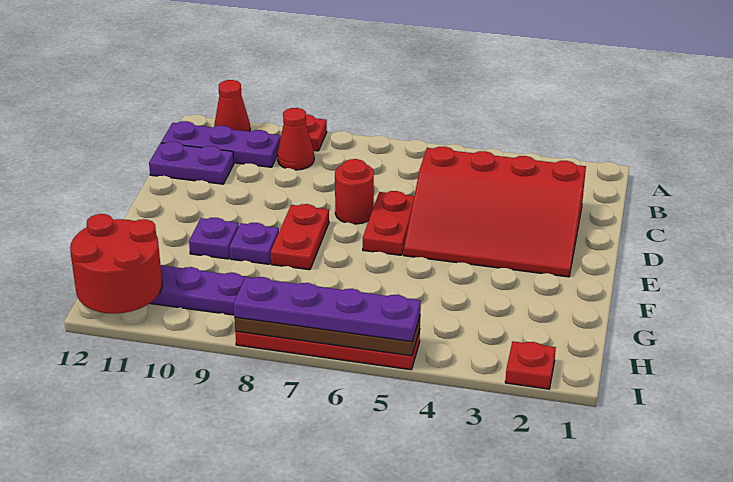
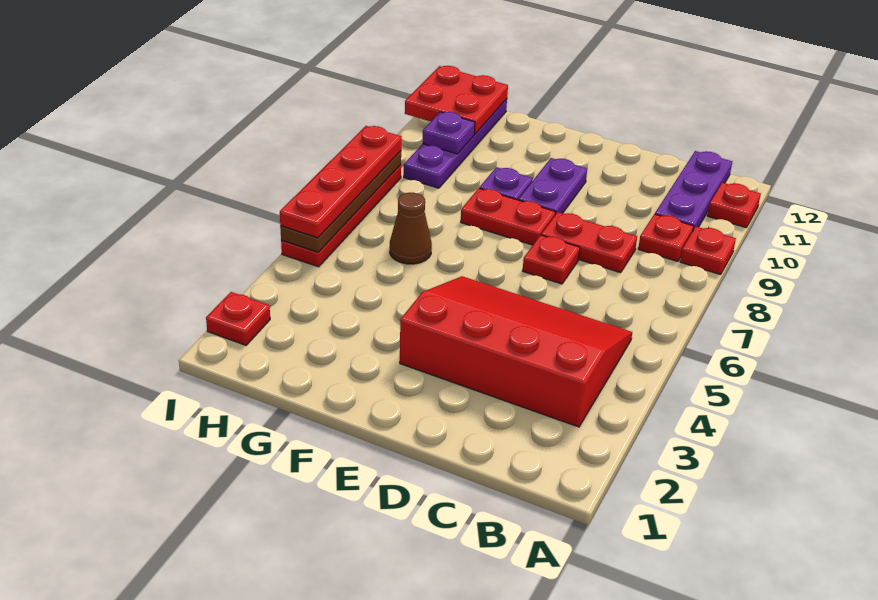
red 1x1 cone [214,80,250,132] -> red 1x1 plate [707,183,761,228]
red 1x1 cone [277,108,314,170] -> red 1x1 plate [638,214,694,261]
red 3x4 slope [404,147,586,277] -> red 3x4 slope turned to [400,276,632,427]
purple 1x2 plate [149,142,234,184] -> purple 1x2 plate moved to [518,158,587,215]
red 1x2 plate [363,191,414,255] -> red 1x2 plate moved to [541,212,637,273]
red 1x1 round brick [335,159,374,224] -> red 1x1 plate [523,235,580,284]
purple 1x1 plate [189,218,239,259] -> purple 1x1 plate moved to [423,112,475,154]
none -> brown 1x1 cone [390,193,432,264]
red 2x2 round brick [70,214,162,314] -> red 2x2 plate [405,66,508,134]
purple 1x4 plate [234,277,421,342] -> red 1x4 plate [280,126,401,238]

